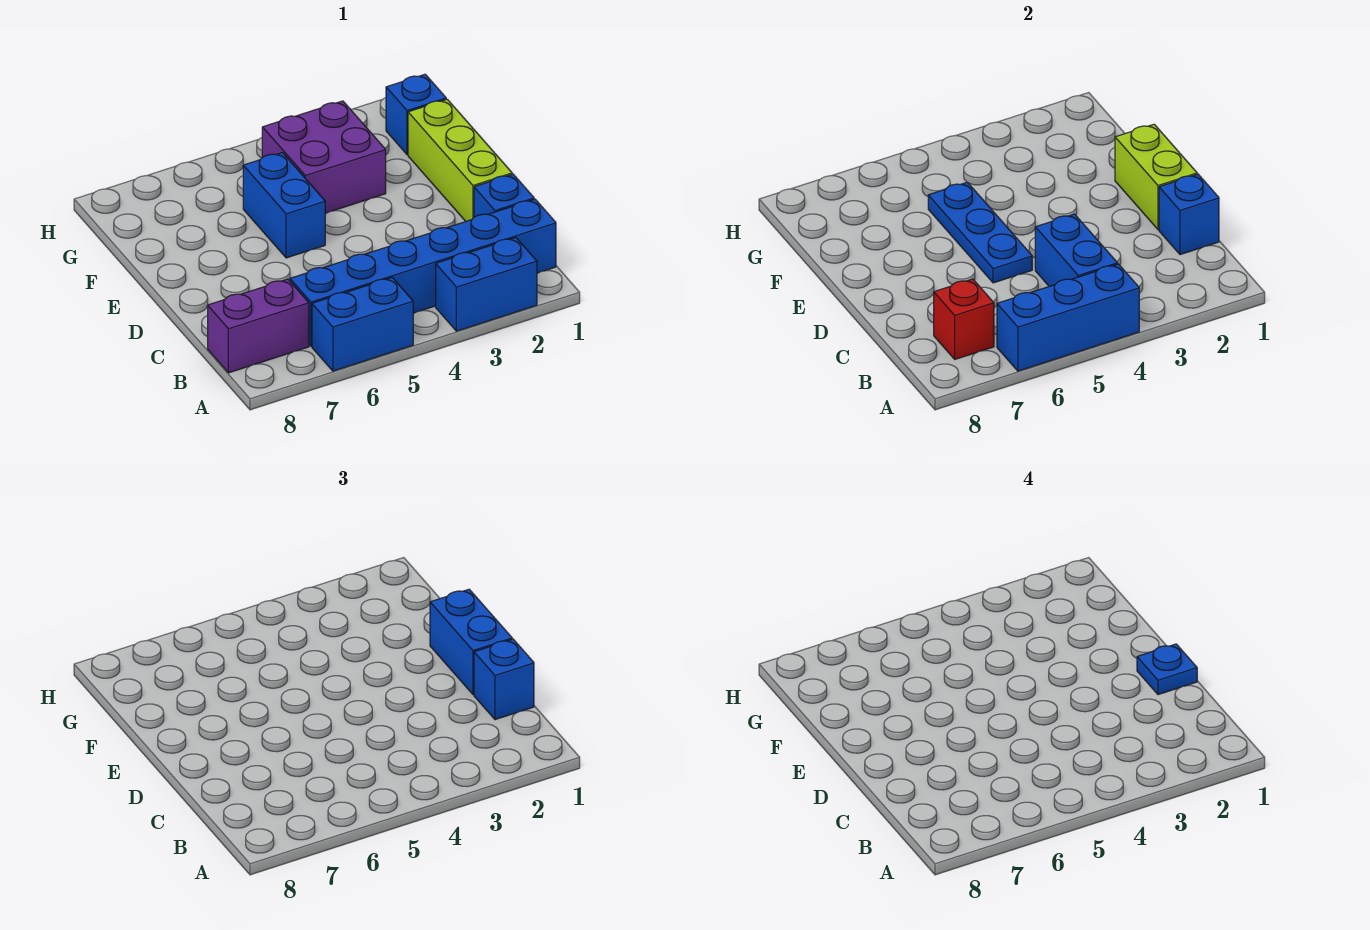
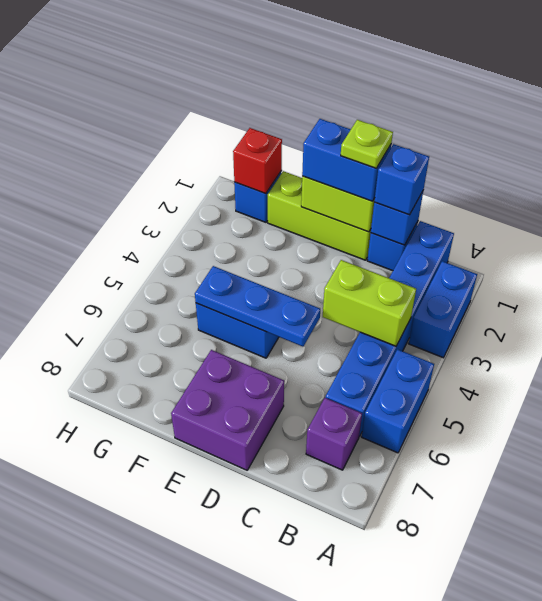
blue 1x3 brick [997,264,1139,371] -> none
blue 1x2 brick [1035,214,1118,286] -> lime 1x2 brick [323,260,416,346]
purple 1x2 brick [208,279,309,373] -> purple 1x1 brick [306,398,362,470]
red 1x1 brick [934,279,994,359] -> red 1x1 brick moved to [233,128,282,194]
blue 1x1 plate [1137,644,1197,695] -> lime 1x1 plate [341,120,393,168]
purple 2x2 brick [262,101,386,213] -> purple 2x2 brick moved to [171,350,284,470]

